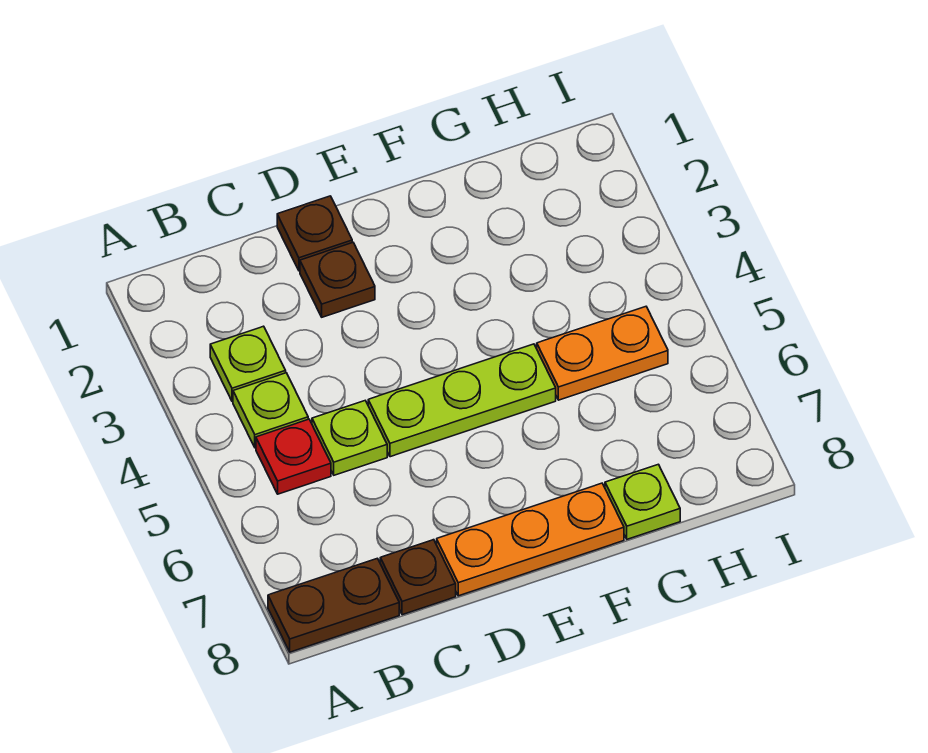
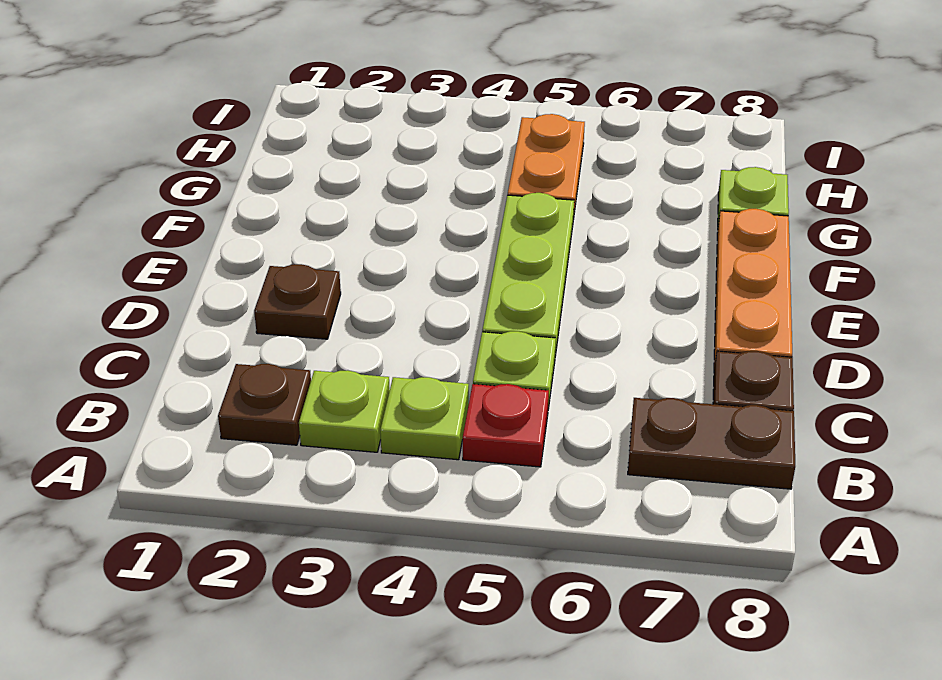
brown 1x2 plate [268,558,399,652] -> brown 1x2 plate turned to [628,398,795,489]
brown 1x1 plate [277,196,352,271] -> brown 1x1 plate moved to [218,364,311,445]

